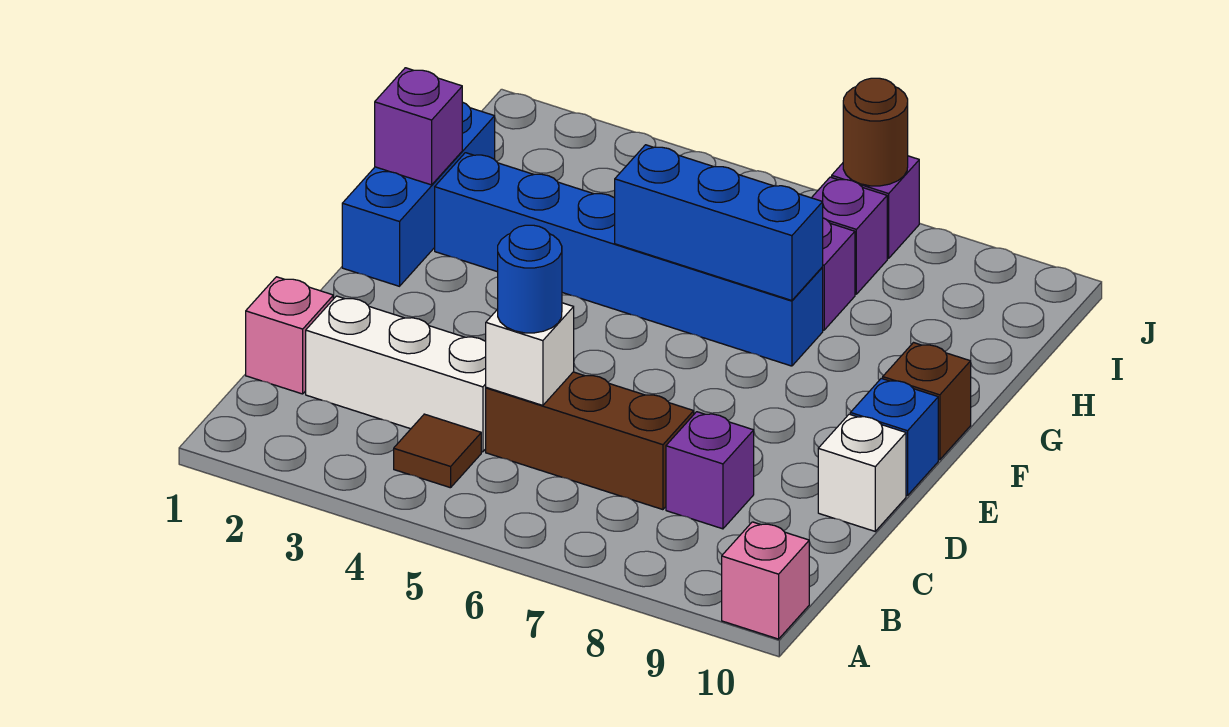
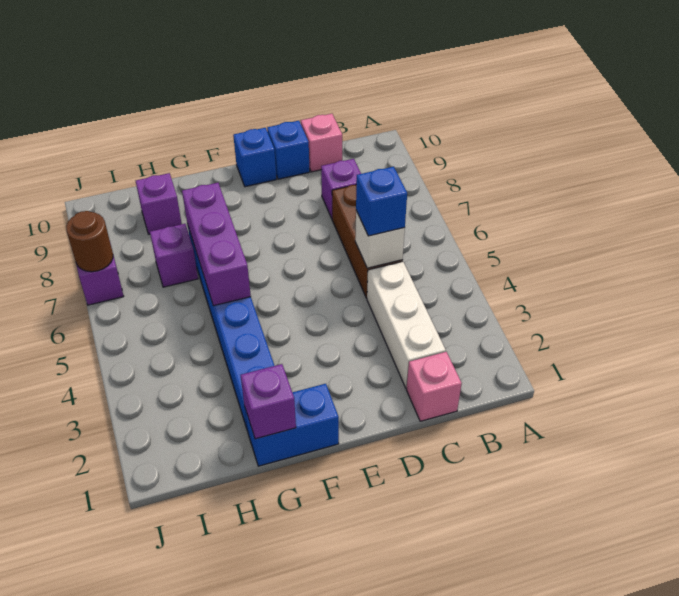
pink 1x1 brick [722,522,809,639] -> pink 1x1 brick moved to [301,114,342,172]
brown 1x1 tile [394,414,481,488] -> none
blue 1x1 round brick [498,225,562,333] -> blue 1x1 brick [356,167,407,236]
white 1x1 brick [818,414,906,531] -> blue 1x1 brick [267,121,310,179]
blue 1x3 brick [342,102,495,286] -> blue 1x2 brick [245,384,339,466]
brown 1x1 brick [883,343,971,460] -> none
blue 1x3 brick [615,145,823,300] -> purple 1x3 brick [182,183,251,306]
purple 1x1 brick [812,177,887,294] -> purple 1x1 brick moved to [136,173,182,234]

